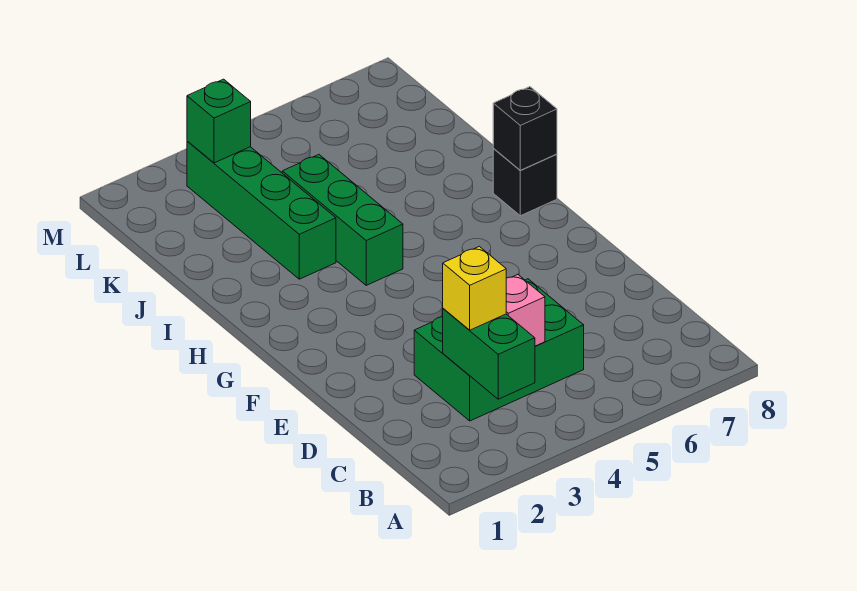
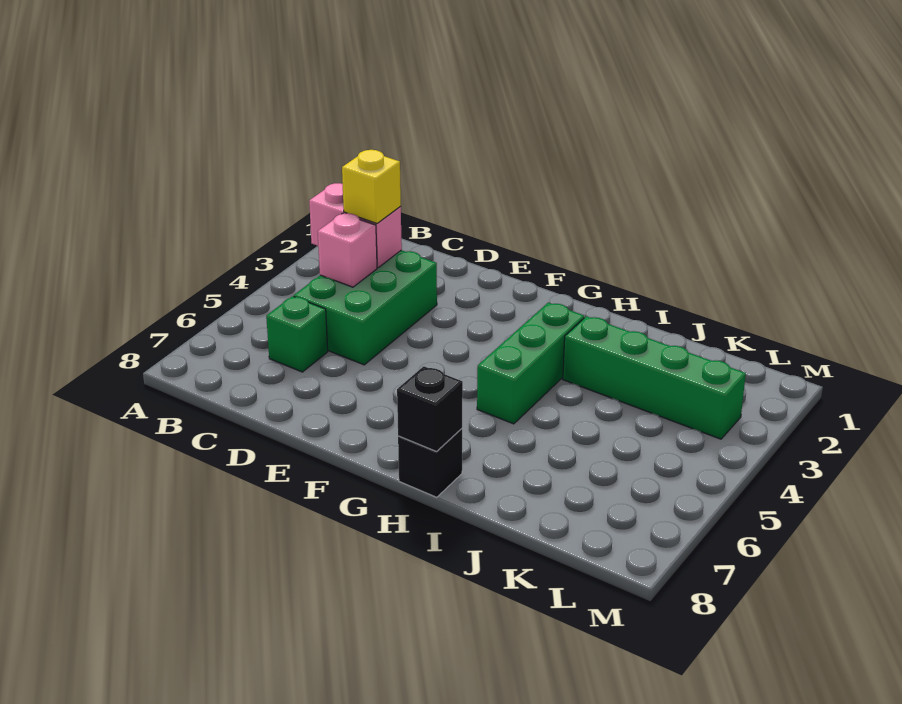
green 1x2 brick [443,309,535,399] -> pink 1x2 brick [309,183,402,268]
green 1x3 brick [282,155,403,285] -> green 1x3 brick turned to [477,303,584,424]
green 1x1 brick [187,79,251,163] -> green 1x1 brick moved to [266,296,328,372]

